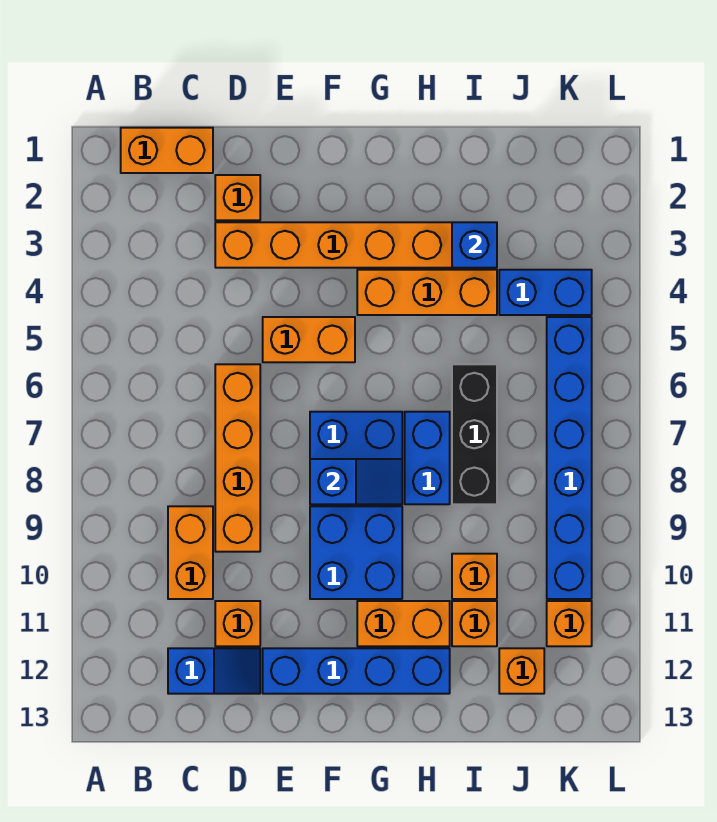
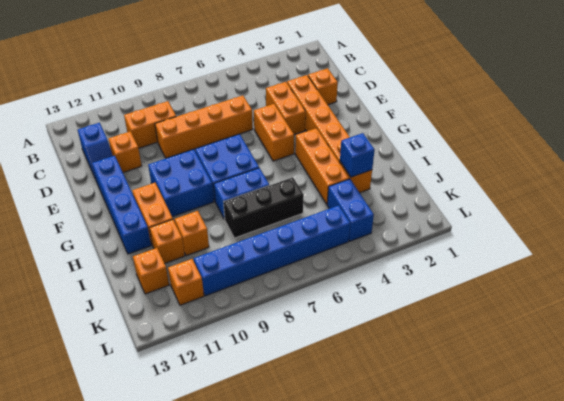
orange 1x2 brick [121,128,213,173] -> orange 1x2 brick moved to [266,82,306,134]
blue 1x2 slope [310,459,402,504] -> none

